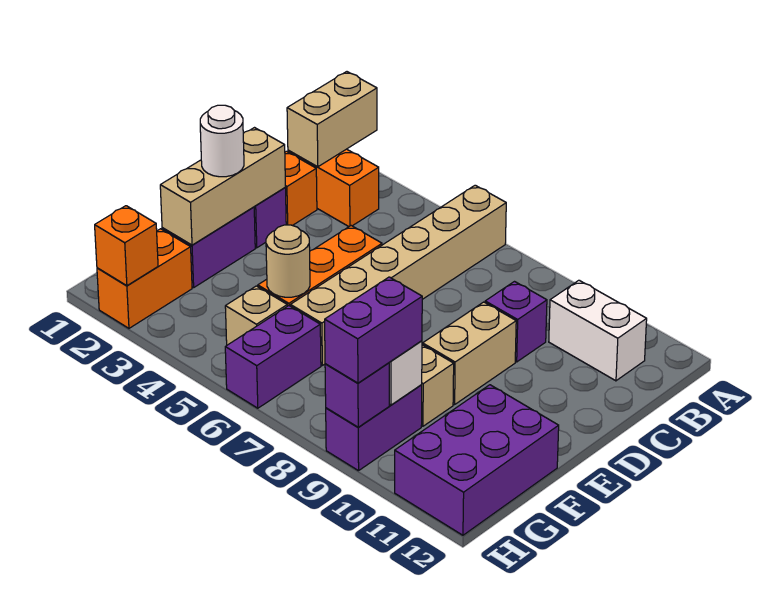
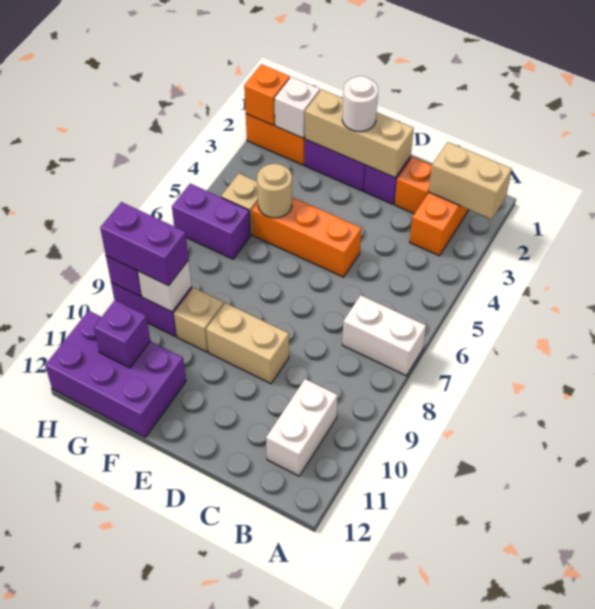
tan 1x6 brick [290,185,506,365] -> none
none -> white 1x2 brick [342,295,426,376]
purple 1x1 brick [485,282,547,362] -> purple 1x1 brick moved to [94,300,150,368]
none -> white 1x1 brick [274,77,320,138]

